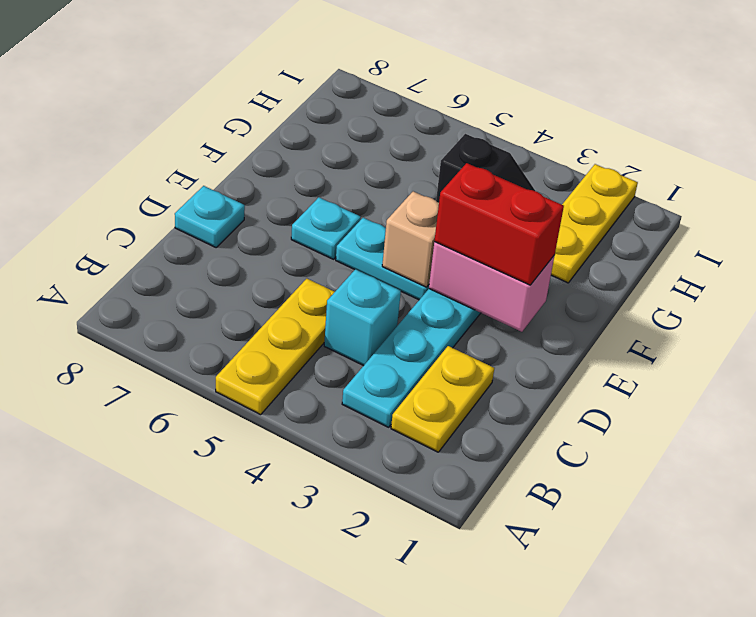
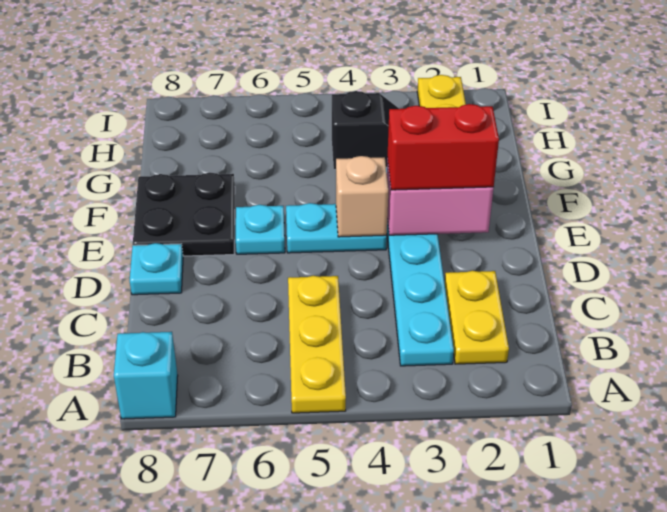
cyan 1x1 brick [324,269,401,366] -> cyan 1x1 brick moved to [114,332,178,419]
none -> black 2x2 plate [133,172,235,256]

